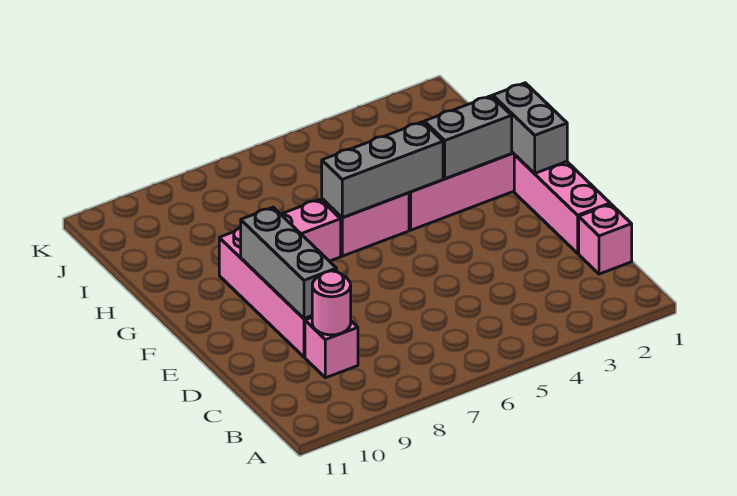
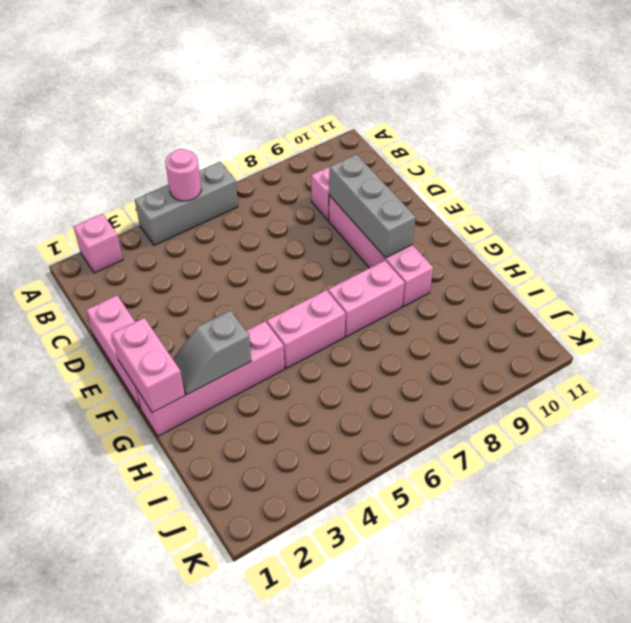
pink 1x1 brick [579,204,632,274] -> pink 1x1 brick moved to [74,214,123,273]
pink 1x1 round brick [312,271,351,335] -> pink 1x1 round brick moved to [165,149,201,201]
grey 1x2 brick [493,83,567,174] -> pink 1x2 brick [112,318,185,413]
grey 1x2 brick [424,96,512,179] -> grey 1x2 slope [173,310,251,395]
grey 1x3 brick [322,122,443,218] -> grey 1x3 brick moved to [135,162,238,246]

